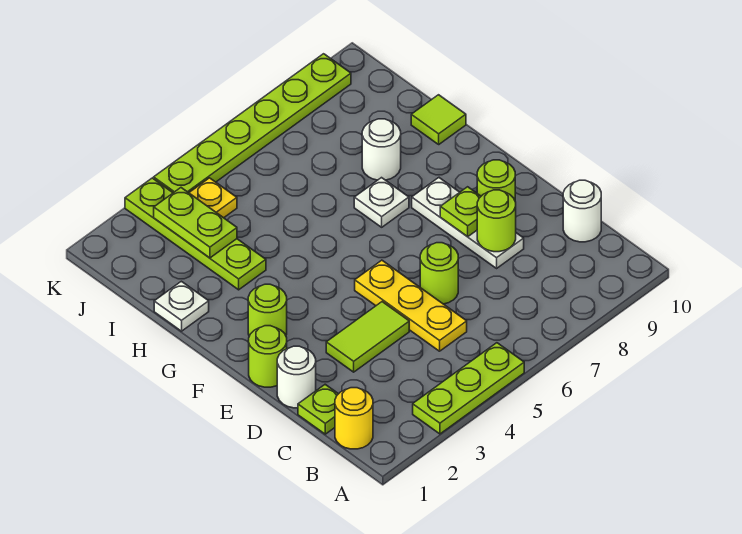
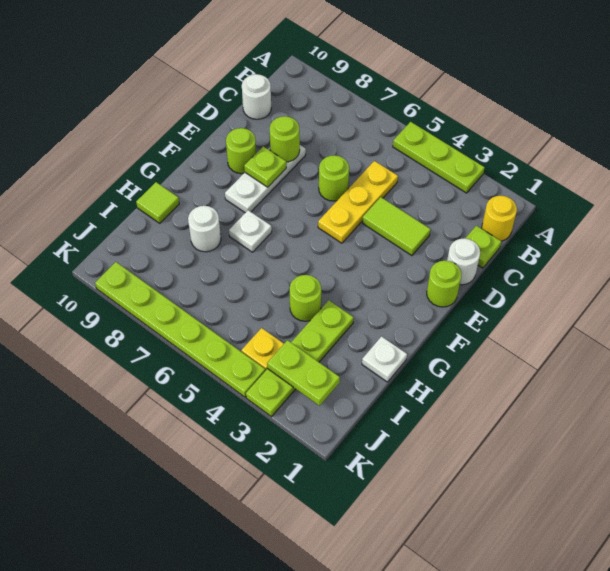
lime 1x1 round brick [248,284,287,336] -> lime 1x1 round brick moved to [290,275,321,321]
lime 1x2 plate [154,188,237,258] -> lime 1x2 plate turned to [267,340,340,406]

